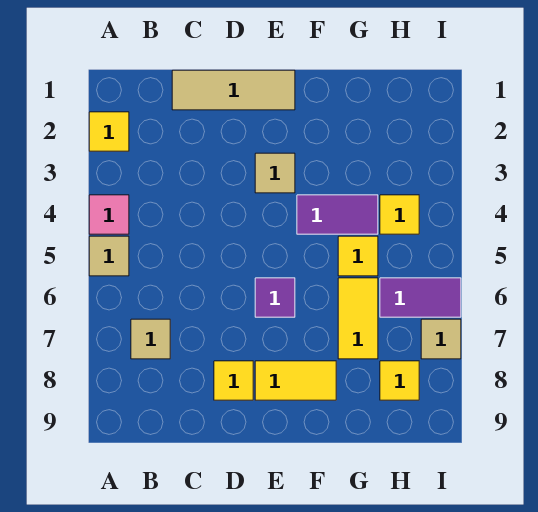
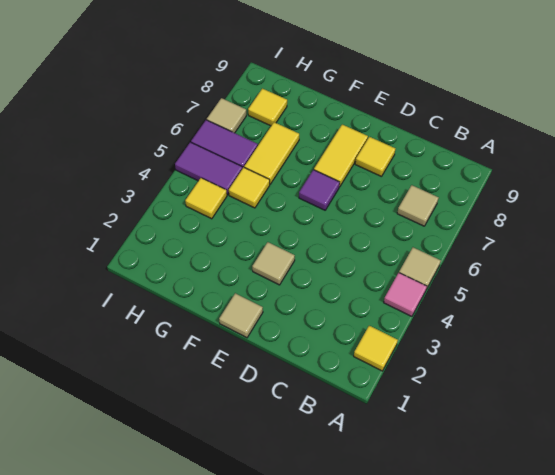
tan 1x3 tile [172,70,295,110] -> tan 1x1 tile [219,293,263,338]
yellow 1x2 tile [255,361,336,400] -> yellow 1x2 tile turned to [314,125,368,187]
purple 1x2 tile [297,195,378,234] -> purple 1x2 tile moved to [175,142,242,195]

